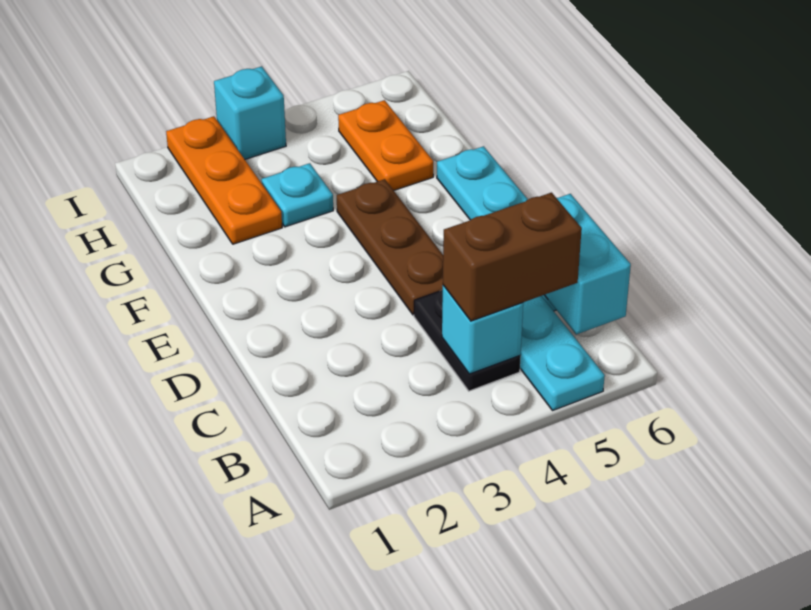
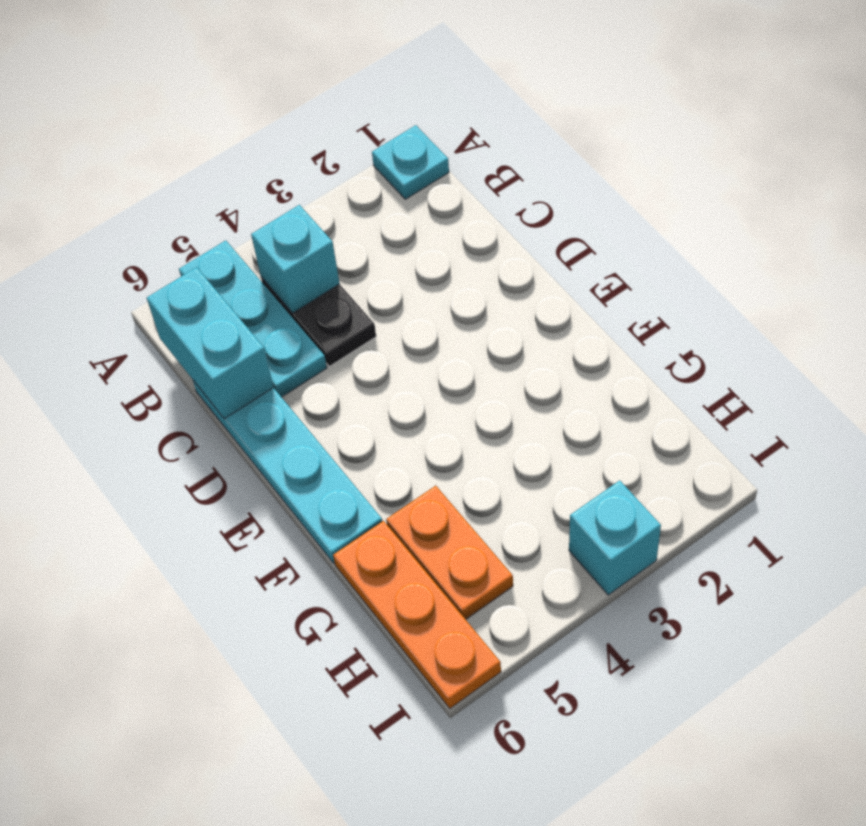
brown 1x2 brick [443,193,582,321] -> none
brown 1x3 plate [337,179,443,315] -> none
orange 1x3 plate [166,116,282,244] -> orange 1x3 plate moved to [333,521,501,709]
cyan 1x1 plate [261,163,333,227] -> cyan 1x1 plate moved to [372,125,449,199]

